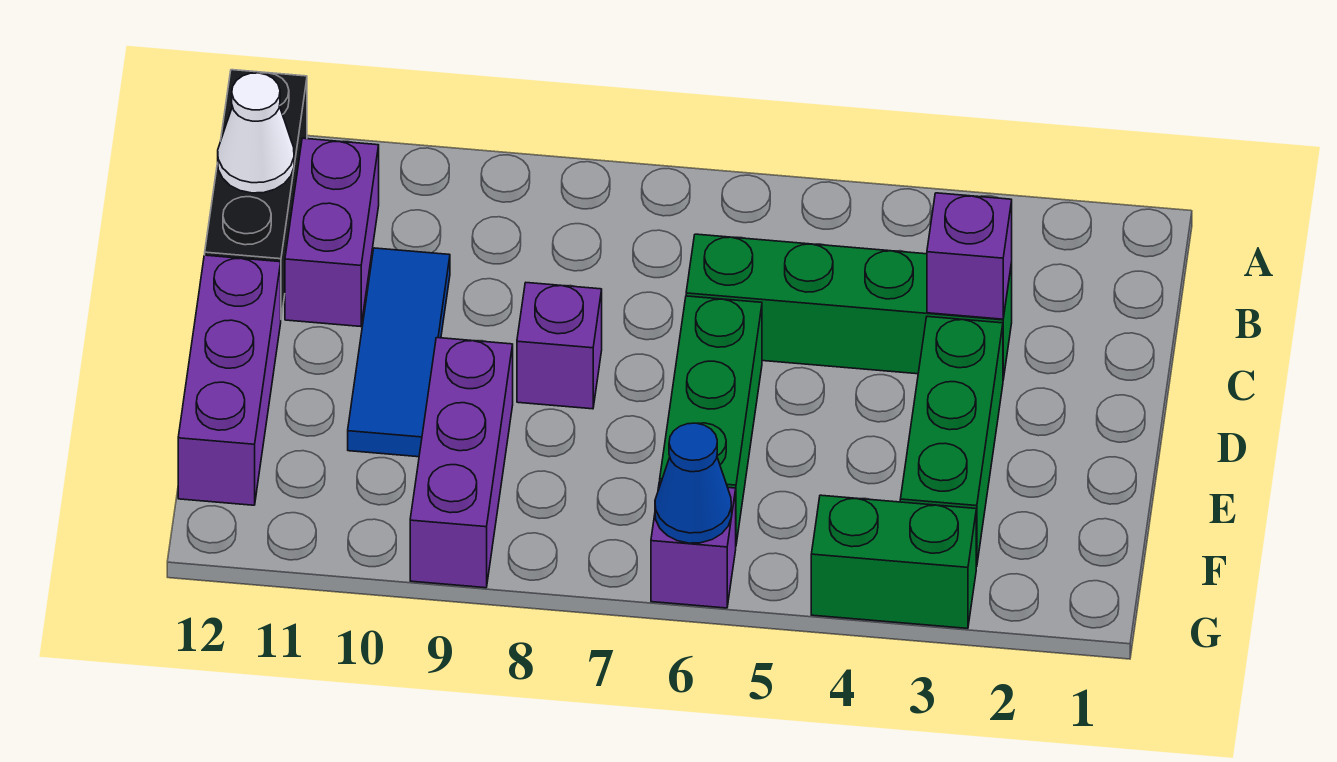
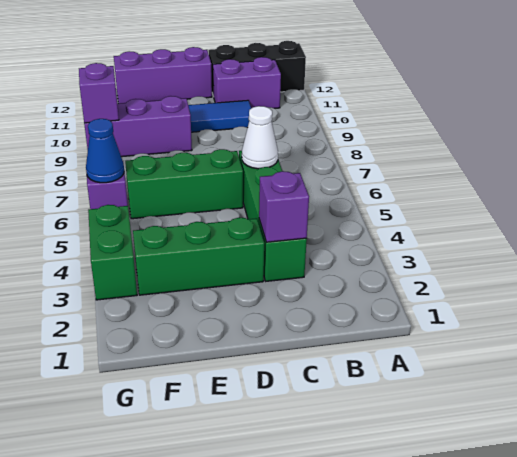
white 1x1 cone [218,73,294,193] -> white 1x1 cone moved to [242,106,278,169]
purple 1x1 brick [517,283,602,409] -> purple 1x1 brick moved to [79,63,119,123]

